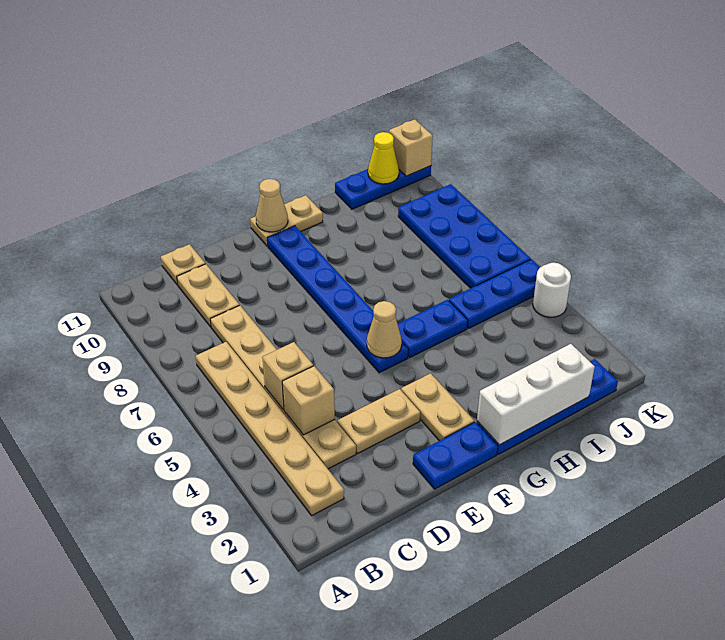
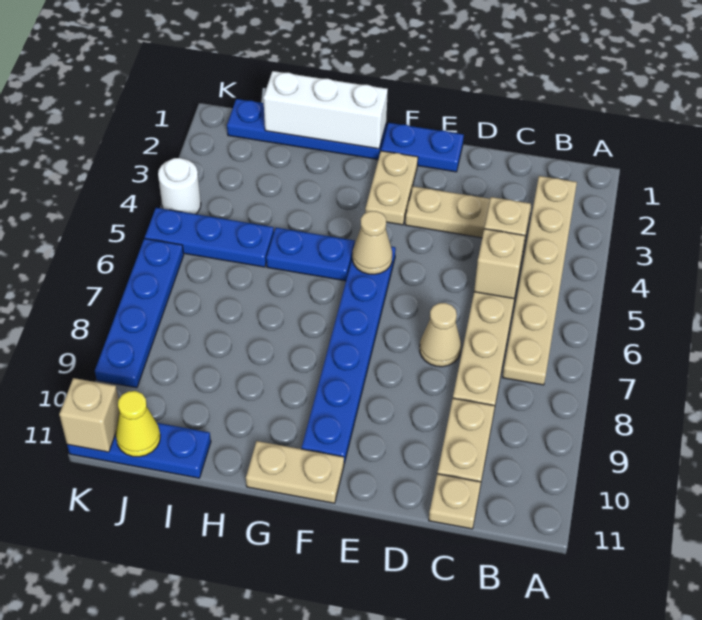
tan 1x1 cone [256,179,288,232] -> tan 1x1 cone moved to [420,303,461,367]
blue 2x4 plate [398,184,531,288] -> blue 1x4 plate [95,239,184,388]

